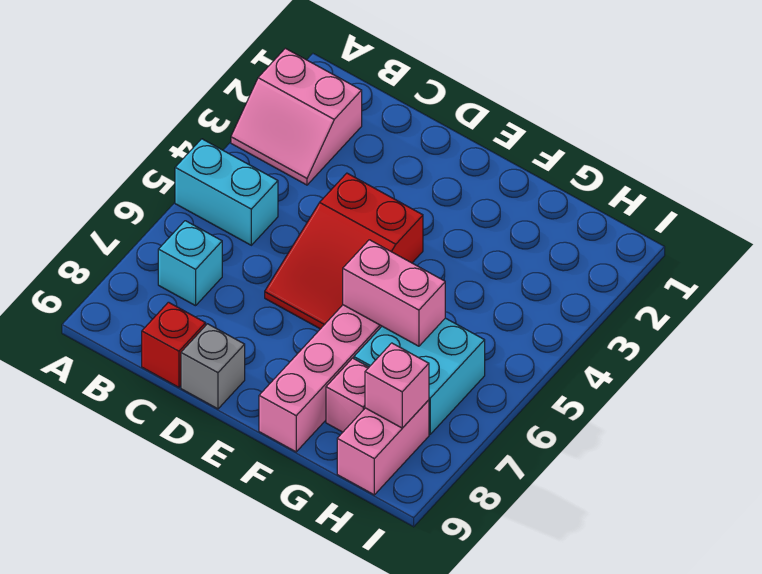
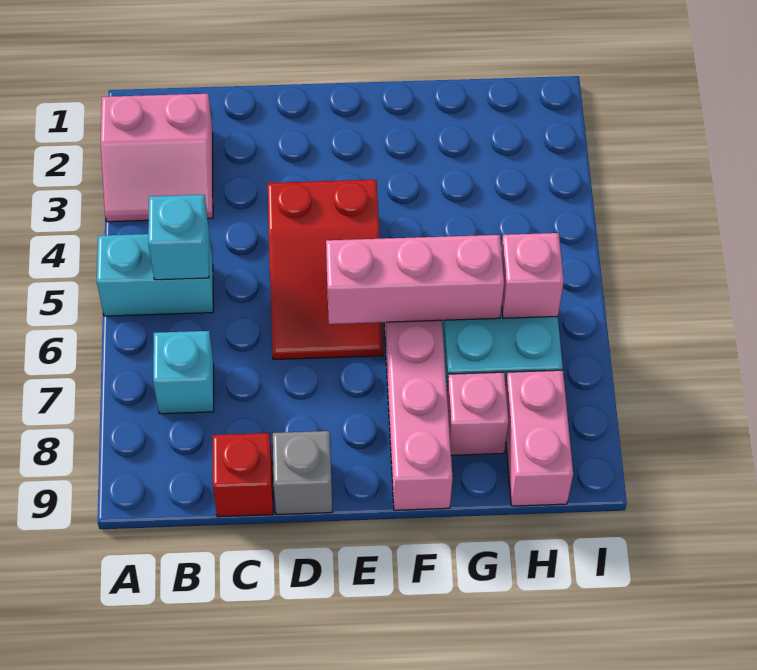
none -> cyan 1x1 brick [148,195,209,280]
pink 1x2 brick [343,240,445,346] -> pink 1x3 brick [326,235,504,324]
pink 1x1 brick [365,343,429,428] -> pink 1x1 brick moved to [501,233,564,318]

